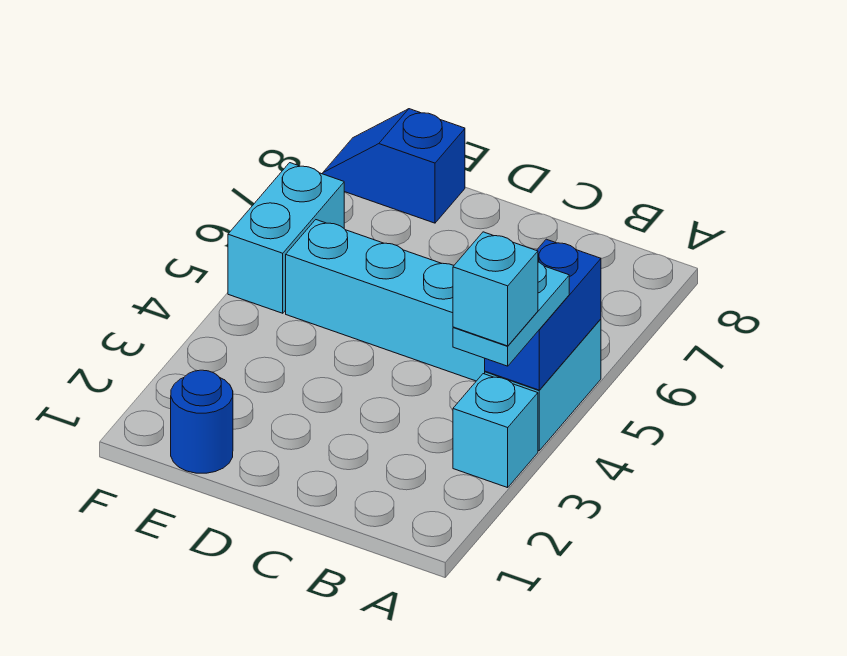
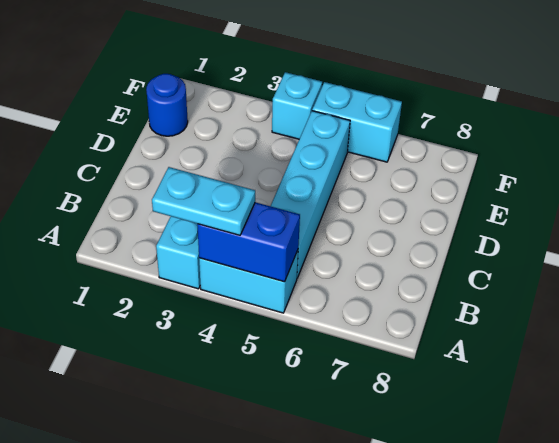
cyan 1x1 brick [453,232,538,346] -> cyan 1x1 brick moved to [272,72,322,139]
blue 1x2 slope [323,109,465,223] -> none

